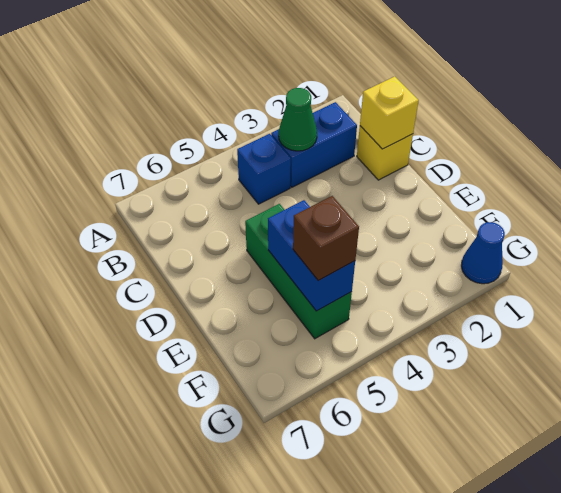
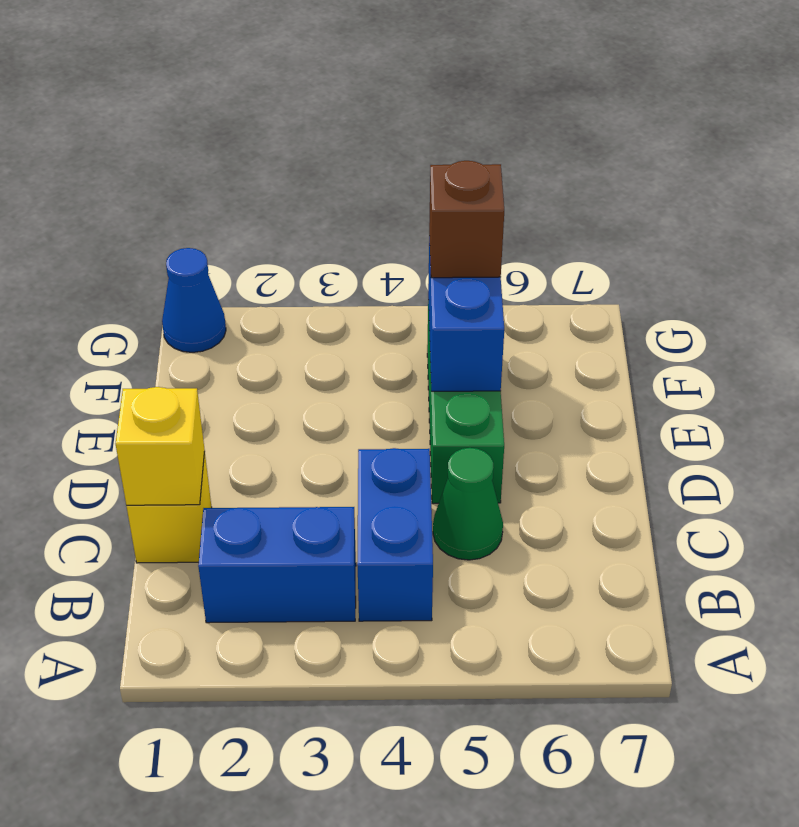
green 1x1 cone [279,88,317,151] -> green 1x1 cone moved to [433,448,503,560]
blue 1x1 brick [237,134,291,204] -> blue 1x2 brick [357,448,433,621]

